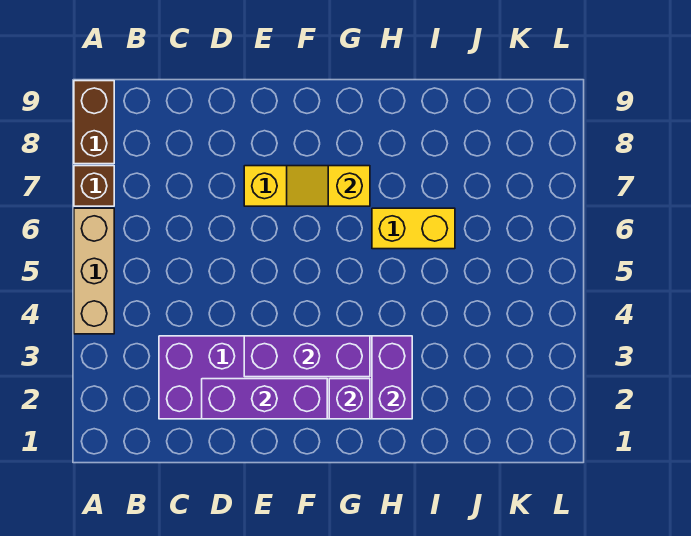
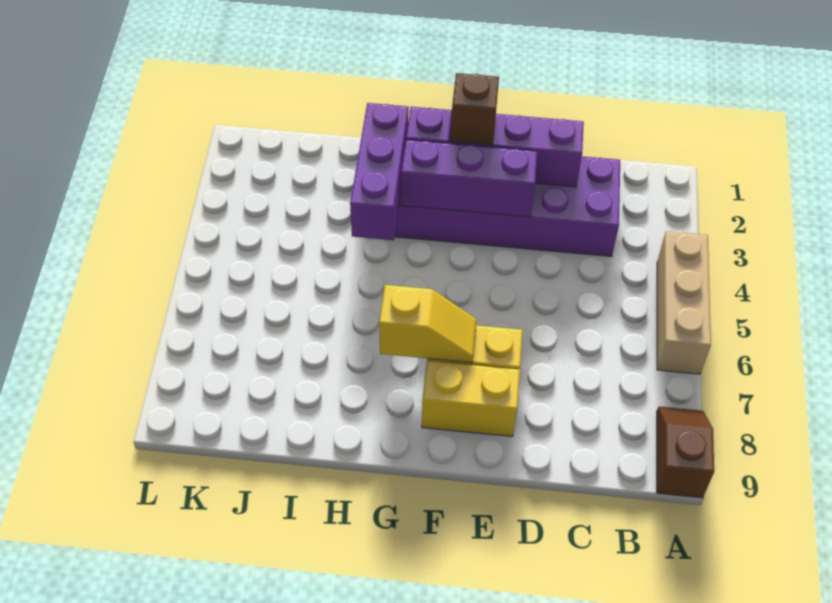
brown 1x1 brick [74,166,114,206] -> brown 1x1 brick moved to [451,73,499,145]
brown 1x2 brick [74,81,114,164] -> brown 1x2 slope [657,407,714,498]
purple 1x2 brick [372,336,412,419] -> purple 1x3 brick [350,103,409,240]
yellow 1x2 brick [372,208,455,249] -> yellow 1x2 brick moved to [422,361,520,436]

